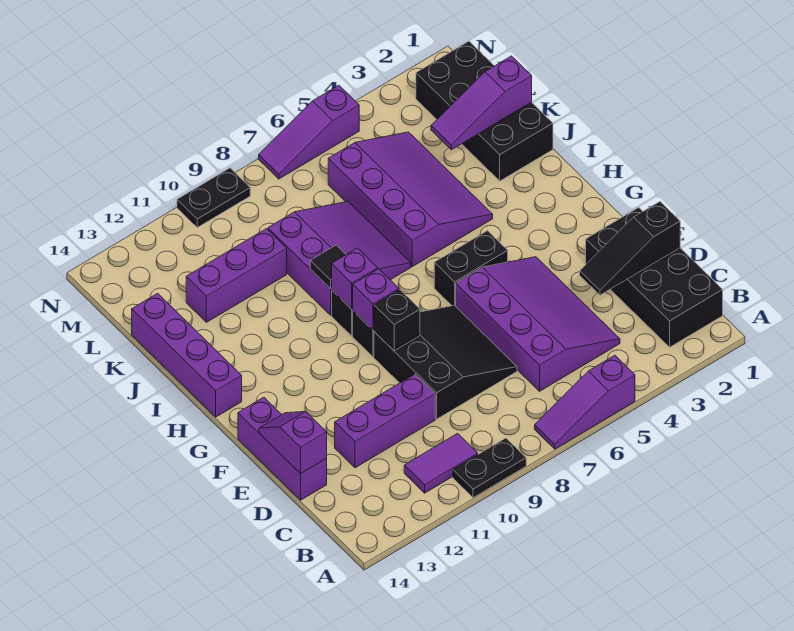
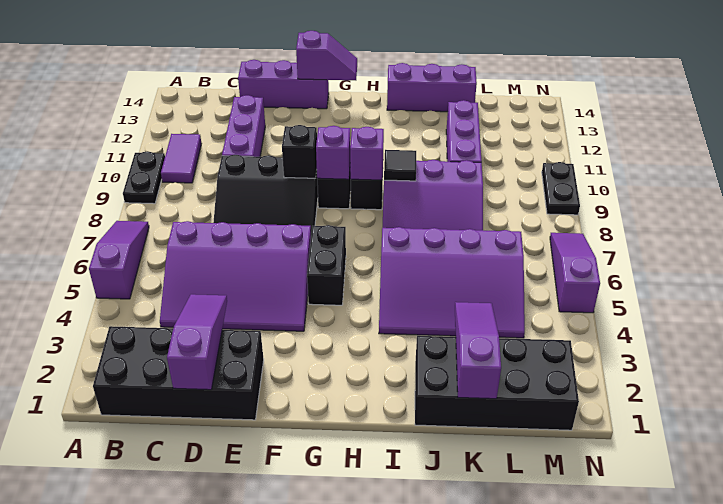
black 1x3 slope [580,202,680,295] -> purple 1x3 slope [167,294,227,390]
purple 1x2 slope [259,412,327,474] -> purple 1x2 slope moved to [296,31,357,80]
purple 1x4 brick [132,293,242,417] -> purple 1x3 brick [387,63,477,112]

